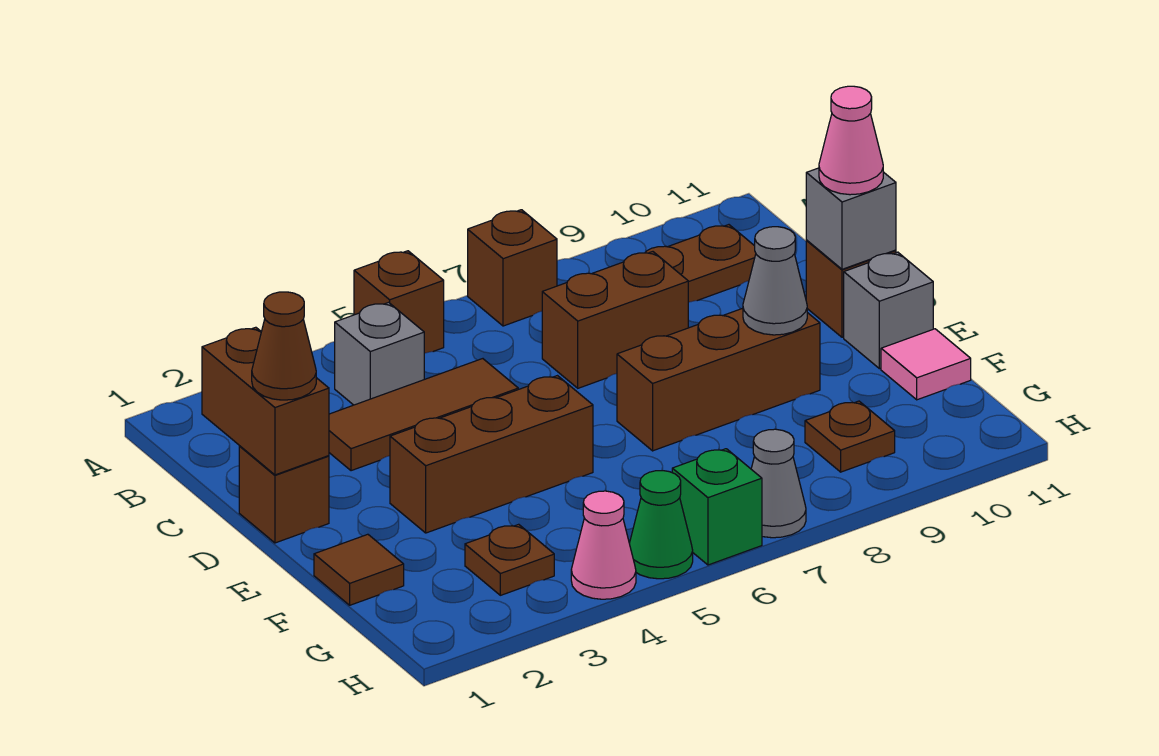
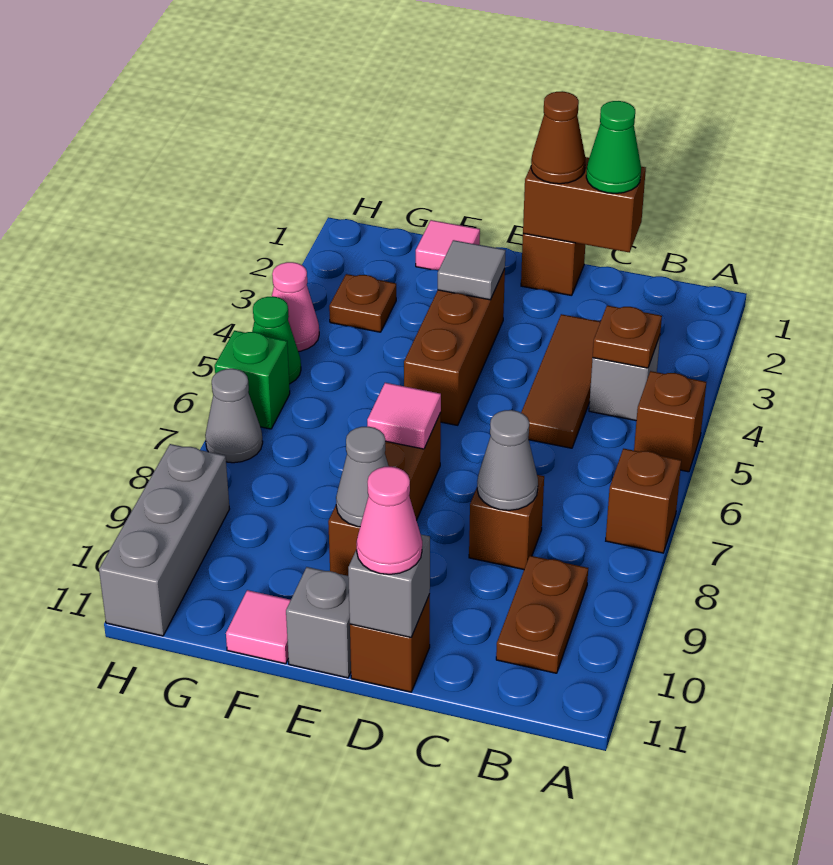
none -> green 1x1 cone [586,101,641,193]
brown 1x2 brick [542,252,688,388] -> brown 1x1 brick [469,475,544,569]
none -> grey 1x1 cone [477,410,538,510]
none -> grey 1x1 tile [438,240,506,300]
none -> pink 1x1 tile [367,383,441,449]
brown 1x1 tile [314,534,404,605] -> pink 1x1 tile [416,220,480,270]
brown 1x1 plate [805,401,895,472] -> brown 1x1 plate moved to [593,306,662,368]
none -> grey 1x3 brick [99,444,229,636]

